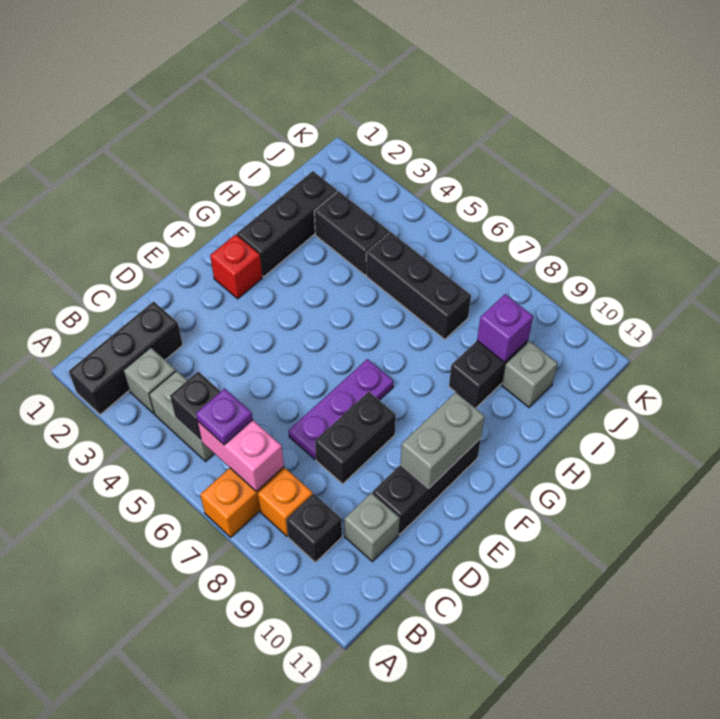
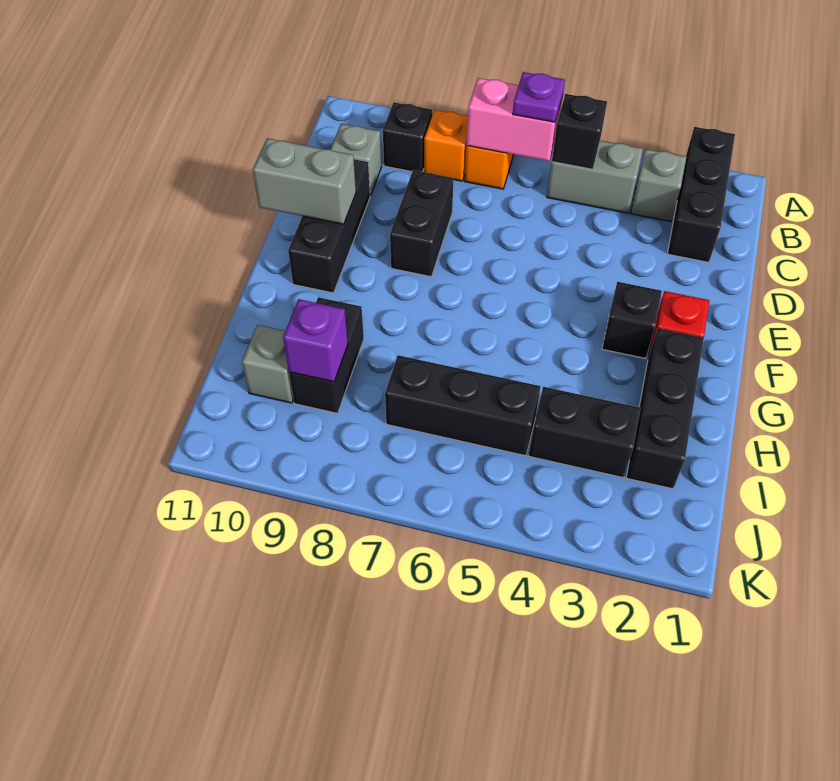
purple 1x3 plate [289,359,393,459] -> none
grey 1x2 brick [400,392,485,489] -> grey 1x2 brick turned to [253,138,356,224]
none -> black 1x1 brick [602,282,662,359]

